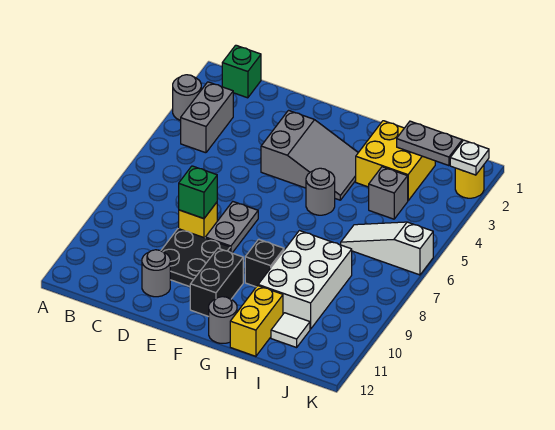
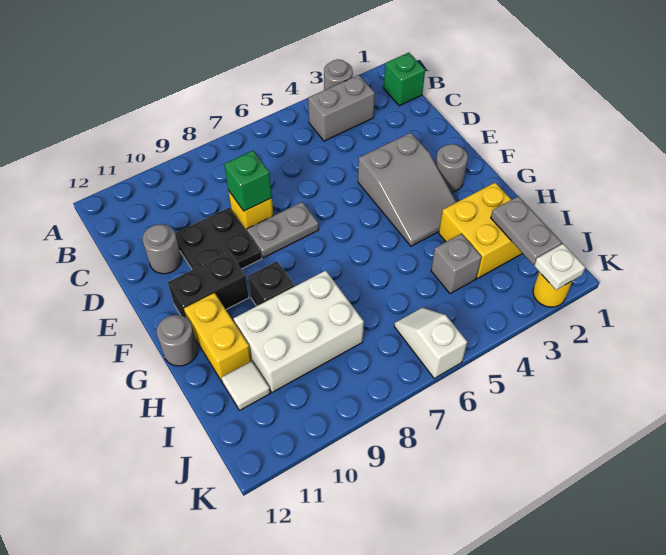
grey 1x1 round brick [306,168,335,215] -> grey 1x1 round brick moved to [436,144,468,192]
yellow 1x2 brick [230,286,283,356] -> yellow 1x2 brick turned to [184,293,251,381]
white 1x3 slope [341,222,433,275] -> white 1x2 slope [394,308,467,378]

